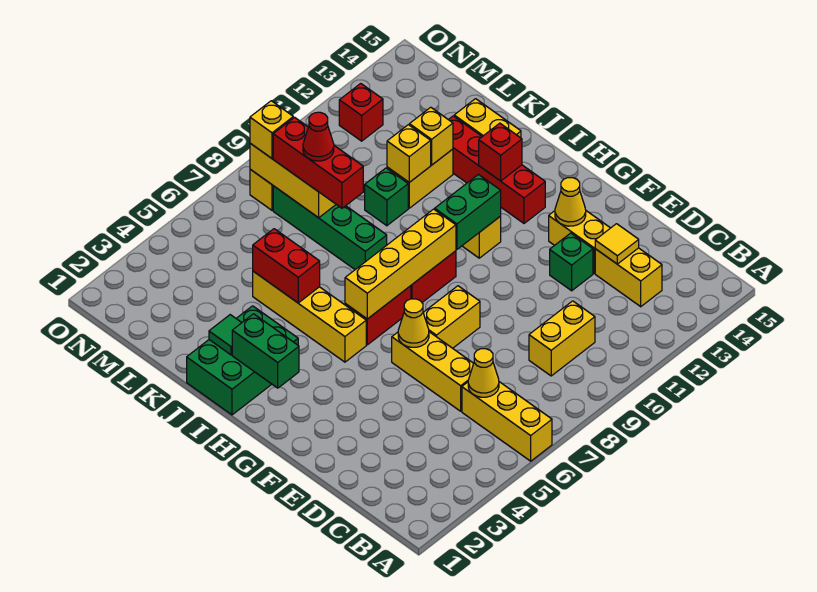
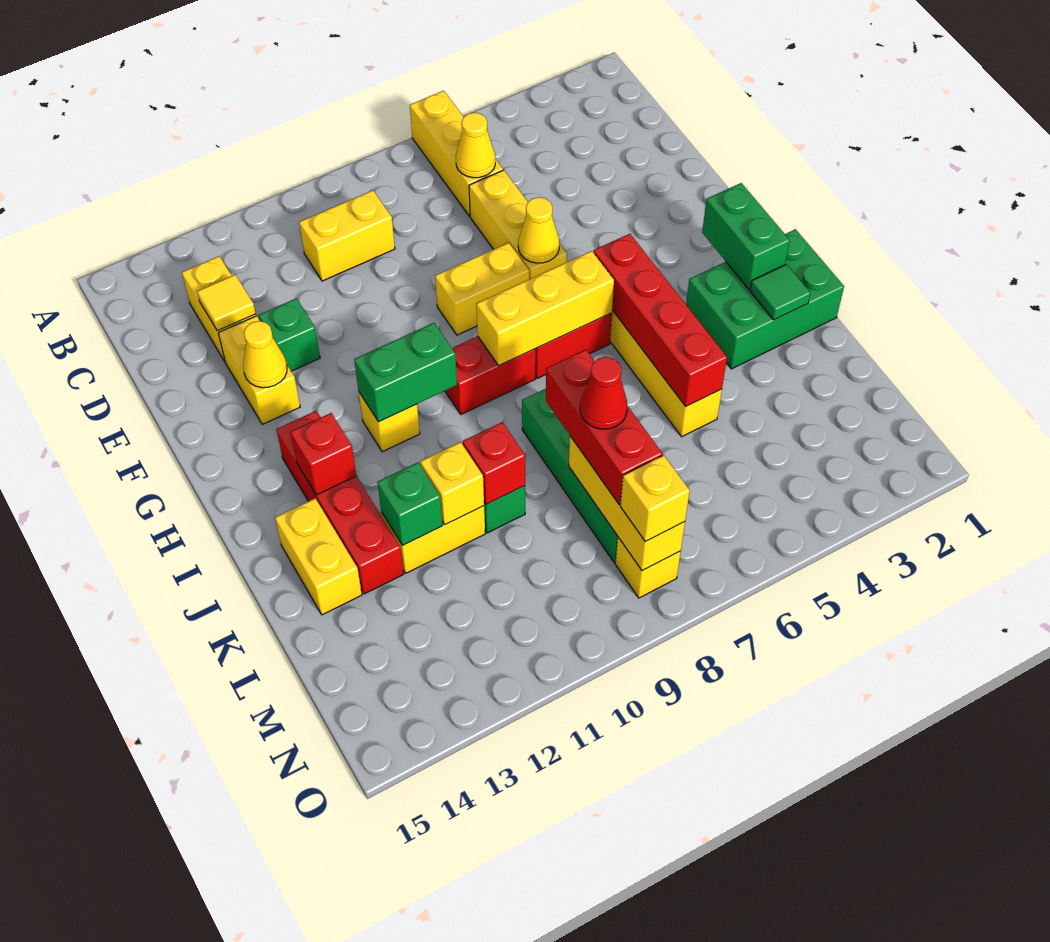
yellow 1x4 brick [345,209,456,319] -> yellow 1x3 brick [476,251,614,366]
red 1x2 brick [253,229,320,303] -> red 1x4 brick [594,234,727,406]
yellow 1x1 brick [409,107,453,165] -> green 1x1 brick [377,463,443,546]
red 1x1 brick [339,84,383,141] -> red 1x1 brick moved to [463,422,525,504]

